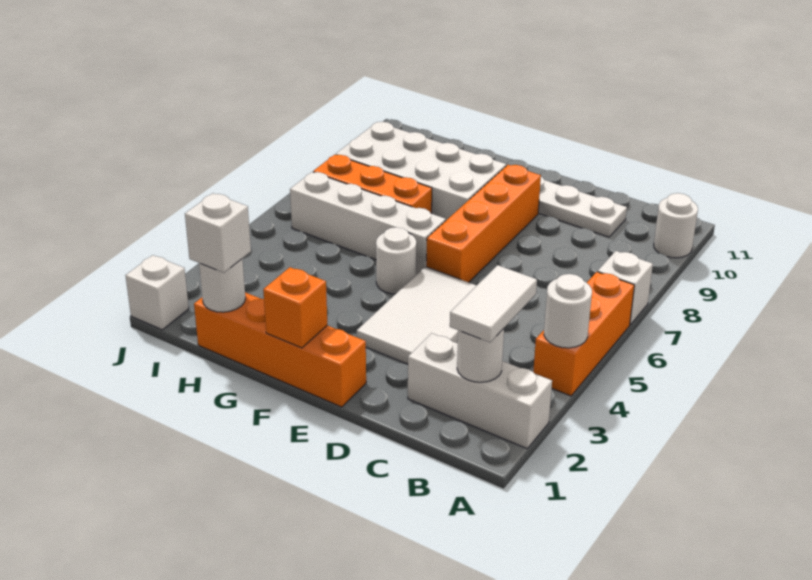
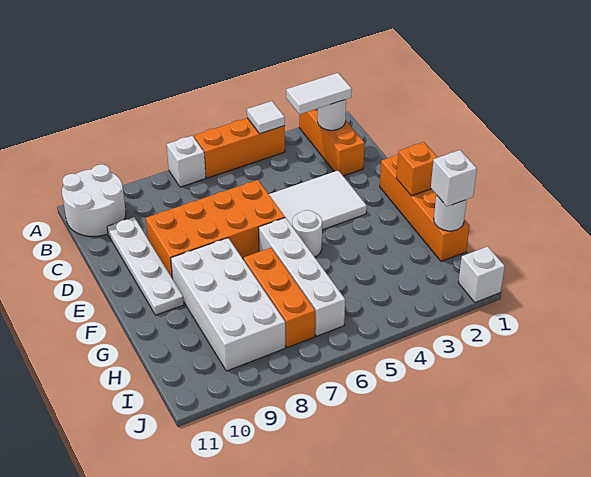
white 1x3 brick [408,333,552,449] -> orange 1x3 brick [299,109,365,176]
white 1x1 round brick [544,274,592,348] -> white 1x1 tile [247,101,285,134]
white 1x1 round brick [654,193,698,258] -> white 2x2 round brick [62,164,126,236]
orange 1x4 brick [426,165,541,282] -> orange 2x4 brick [146,180,285,279]

